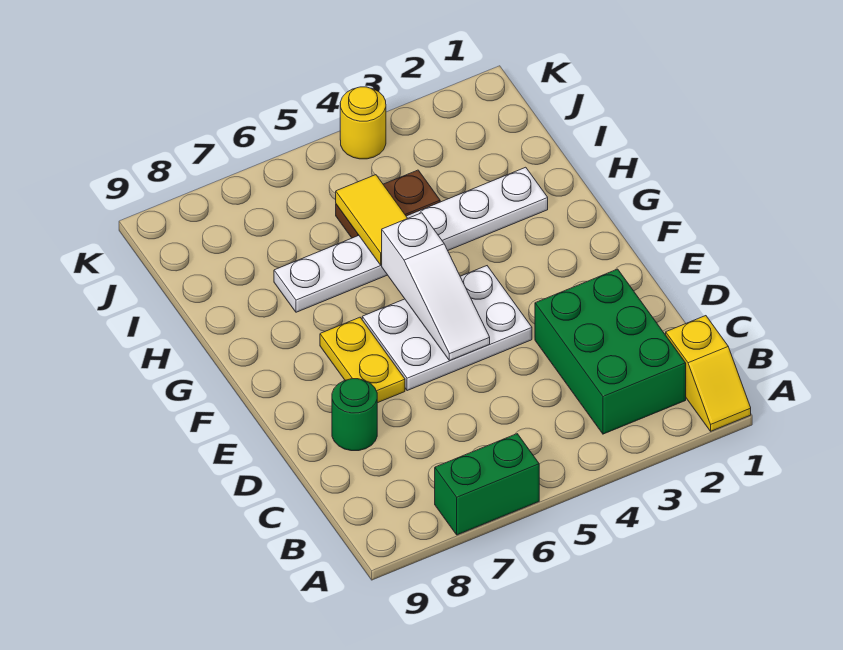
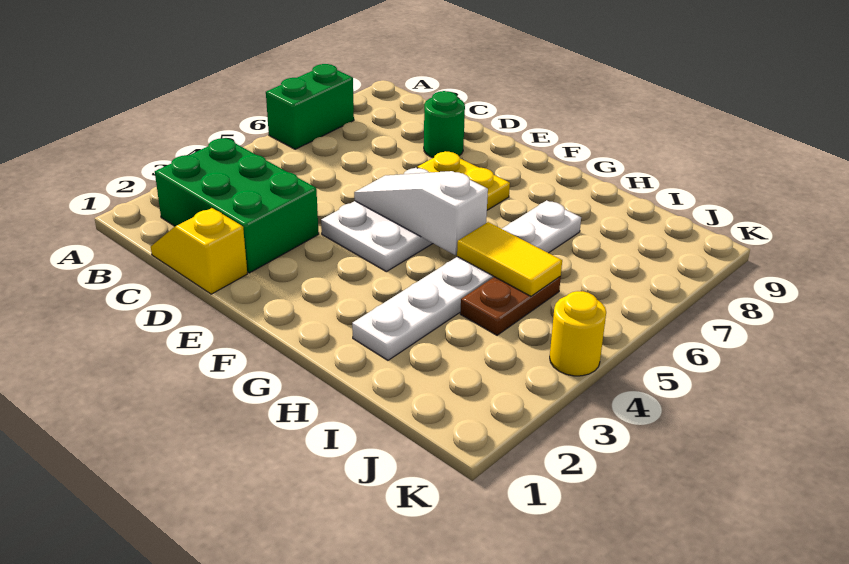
yellow 1x2 slope [666,316,751,431] -> yellow 1x2 slope moved to [151,208,247,294]

